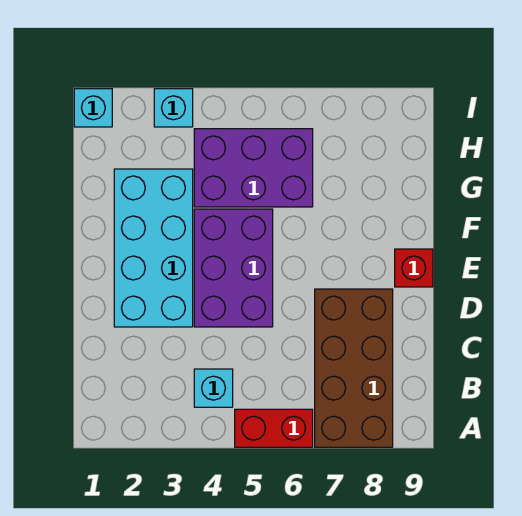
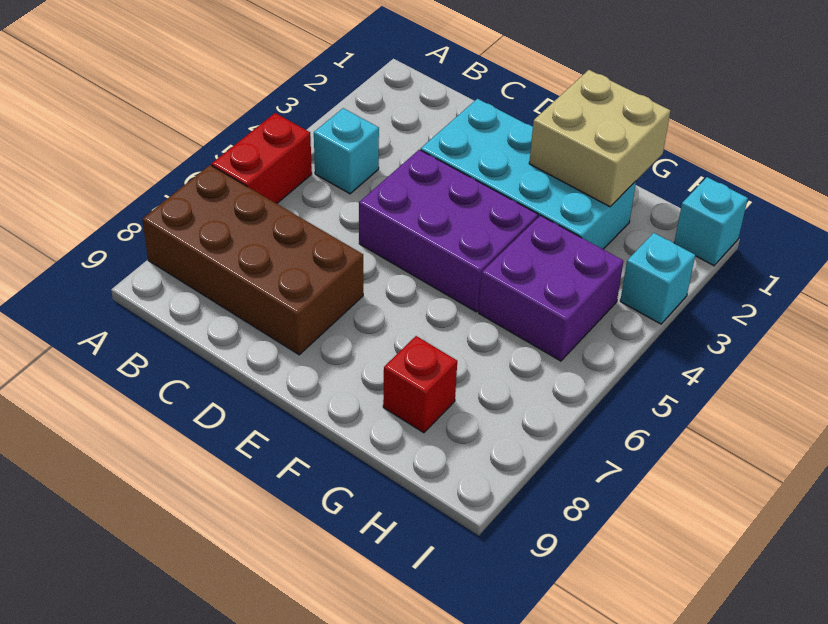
red 1x1 brick [395,249,433,287] -> red 1x1 brick moved to [383,336,457,433]
none -> tan 2x2 brick [529,70,670,207]
purple 2x3 brick [194,129,313,207] -> purple 2x2 brick [479,215,623,361]

